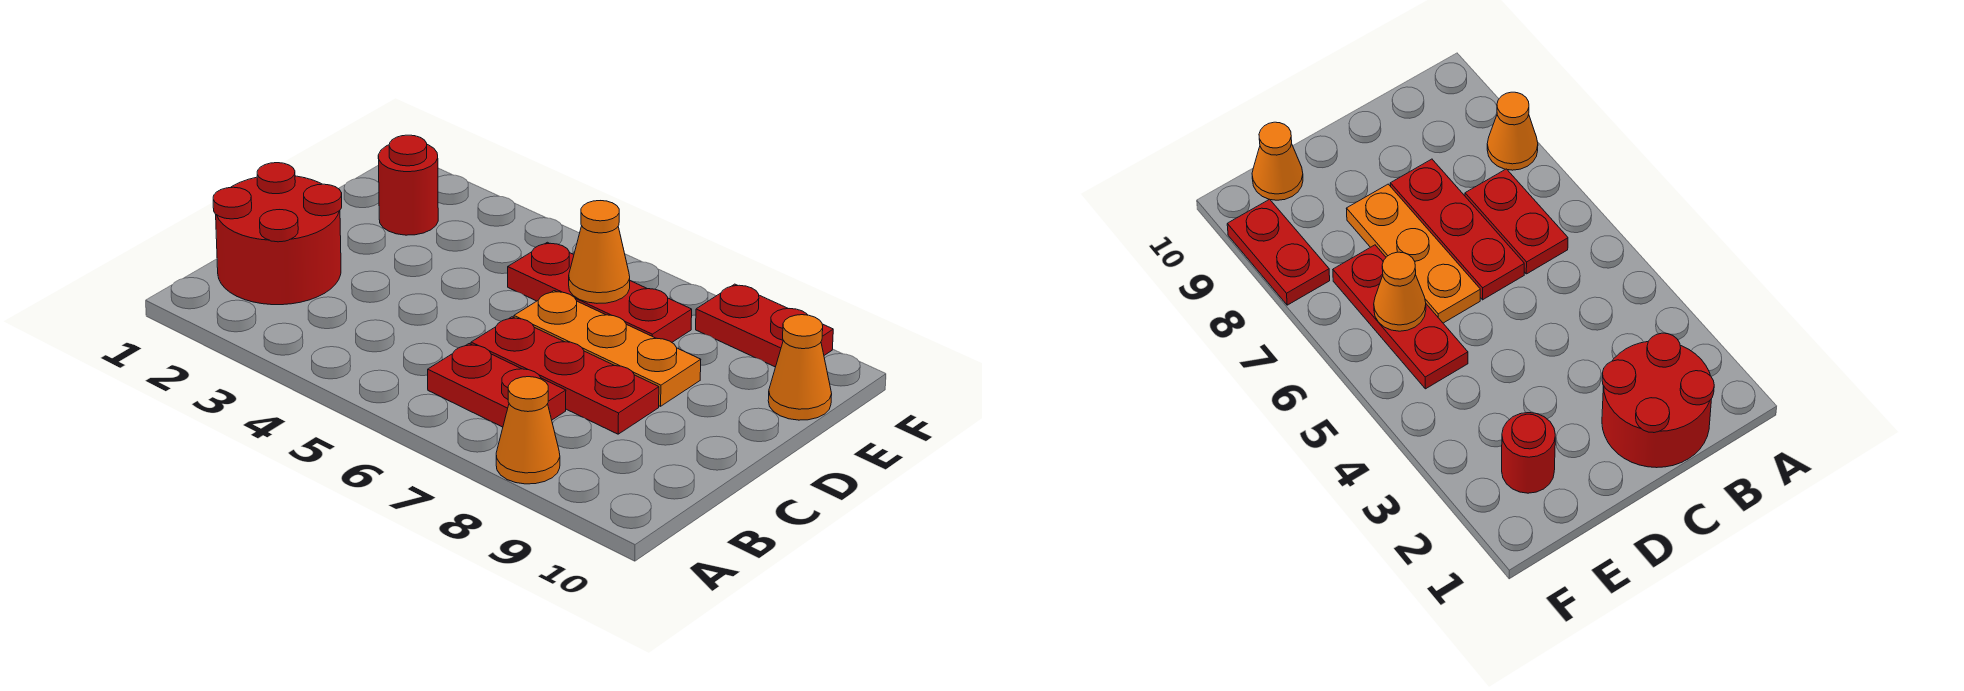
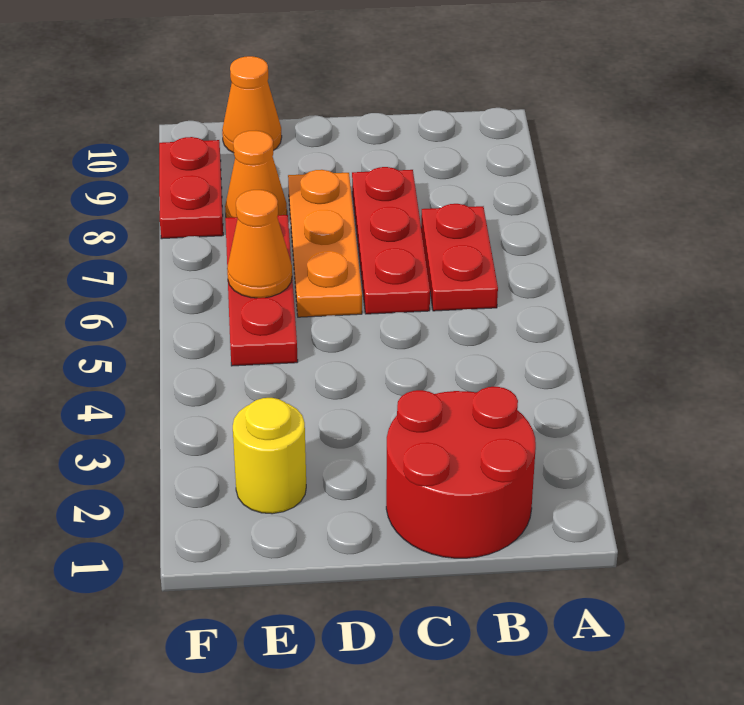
orange 1x1 cone [496,377,560,484] -> orange 1x1 cone moved to [225,131,287,218]
red 1x1 round brick [378,135,438,235] -> yellow 1x1 round brick [233,398,306,514]

